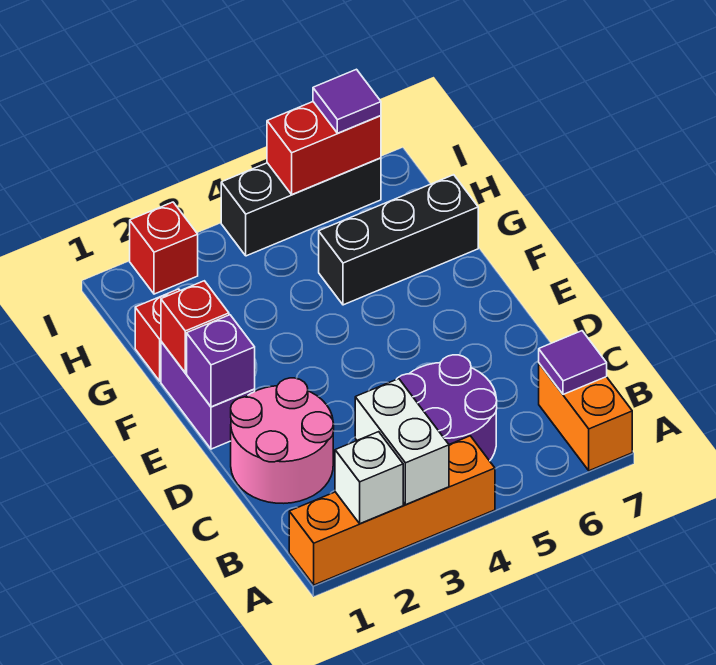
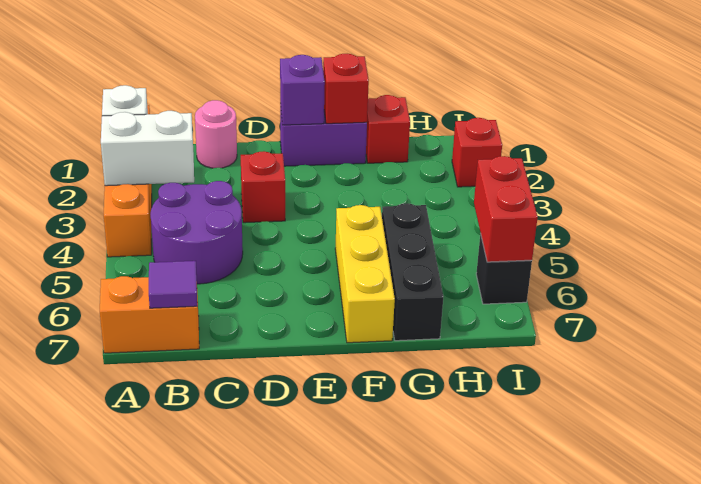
pink 2x2 round brick [231,378,334,503] -> pink 1x1 round brick [195,100,237,168]
none -> red 1x1 brick [241,151,285,223]
none -> yellow 1x3 brick [335,205,395,343]
black 1x3 brick [221,158,381,256] -> black 1x1 brick [476,234,532,304]
purple 1x1 tile [313,69,381,133] -> none

